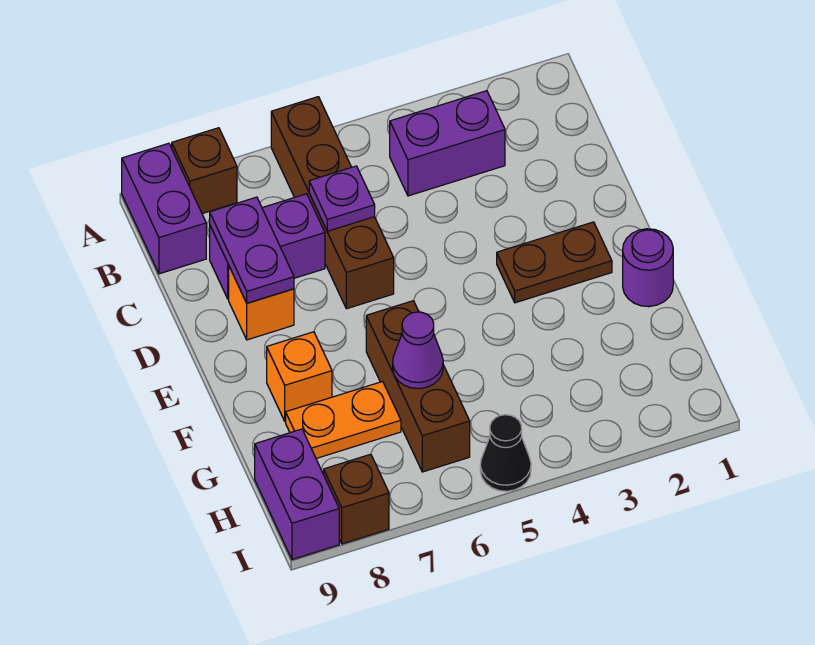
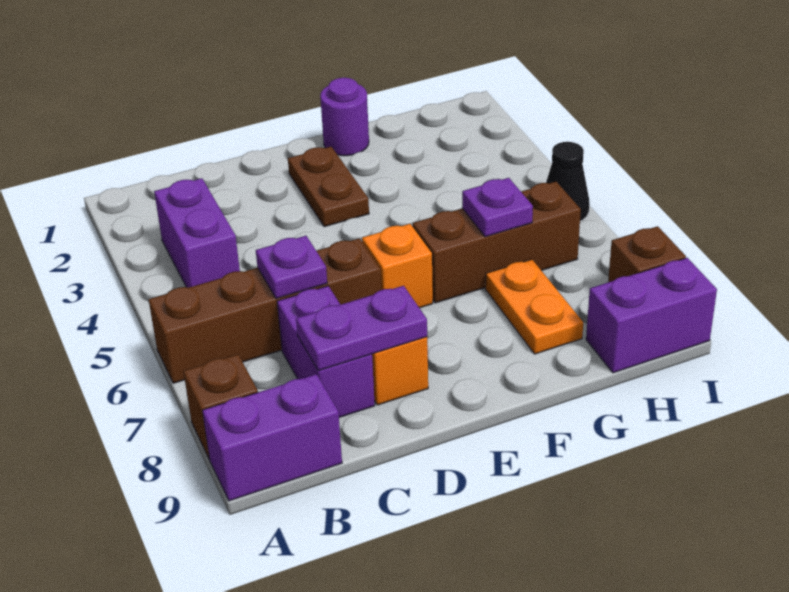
orange 1x1 brick [267,332,332,421] -> orange 1x1 brick moved to [362,224,433,308]
purple 1x1 cone [393,312,443,389] -> purple 1x1 plate [462,178,533,237]

